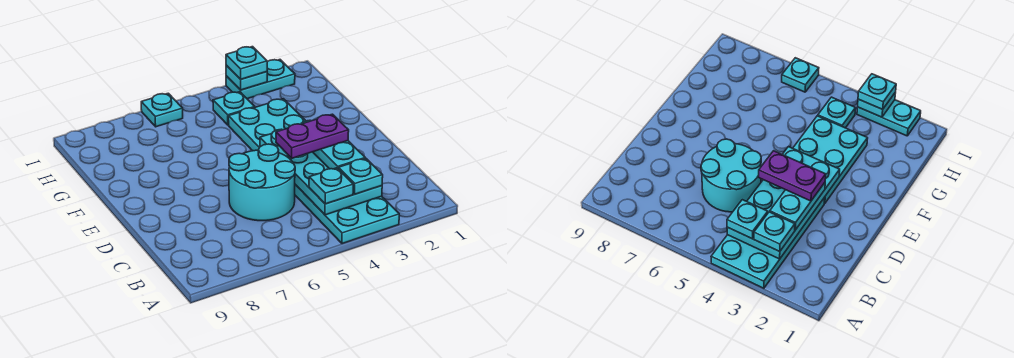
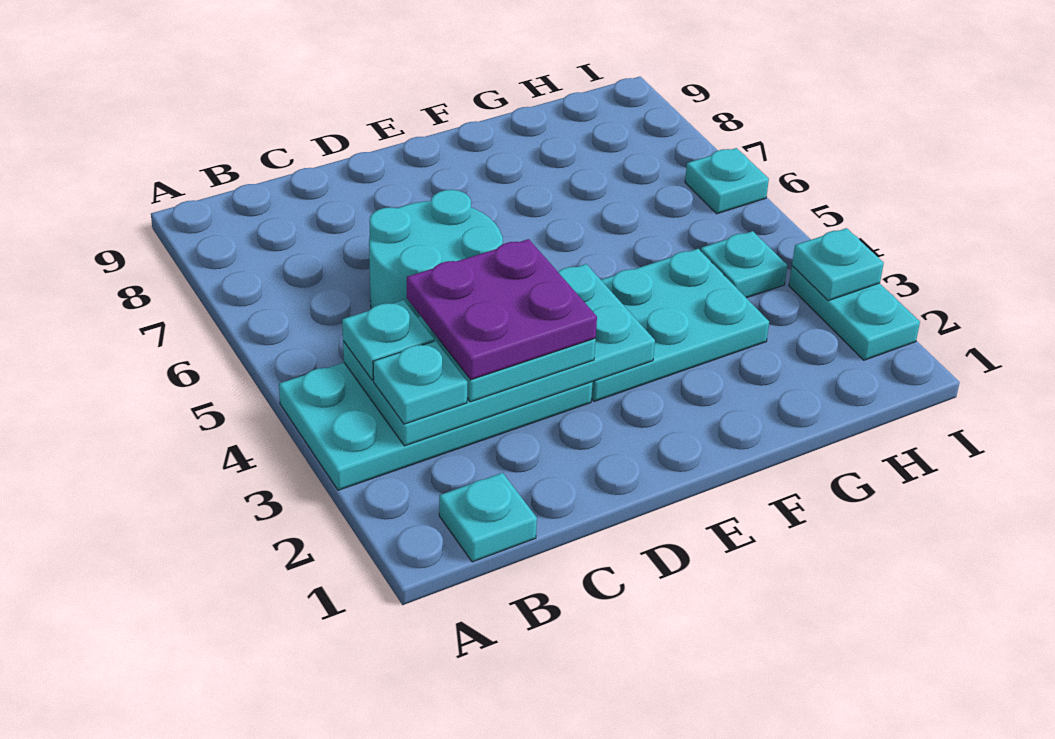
purple 1x2 plate [276,114,349,158] -> purple 2x2 plate [407,239,597,380]
cyan 1x1 plate [226,47,267,79] -> cyan 1x1 plate moved to [439,473,537,562]

